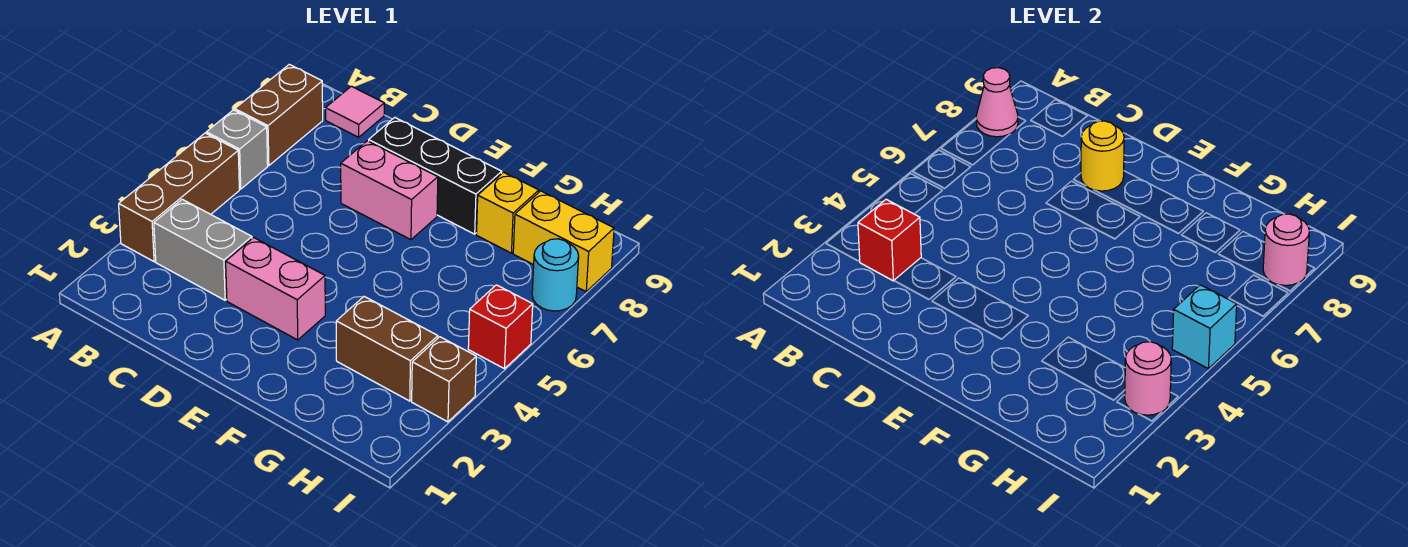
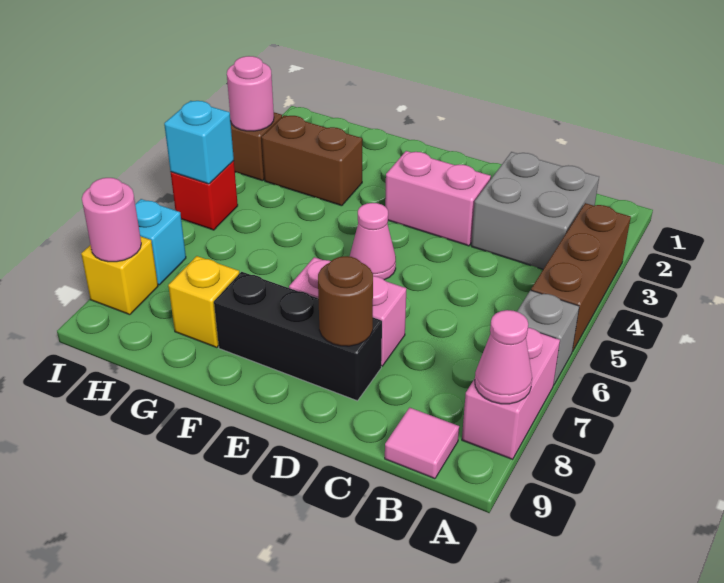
brown 1x2 brick [235,64,323,166] -> pink 1x2 brick [462,328,560,459]
grey 1x2 brick [154,199,252,300] -> grey 2x2 brick [471,152,599,269]
red 1x1 brick [858,199,921,281] -> none
yellow 1x1 round brick [1081,121,1124,191] -> brown 1x1 round brick [318,256,373,346]
none -> pink 1x1 cone [350,203,396,280]
yellow 1x2 brick [513,191,614,292] -> yellow 1x1 brick [81,236,158,315]
cyan 1x1 round brick [532,239,579,311] -> cyan 1x1 brick [135,199,186,285]

